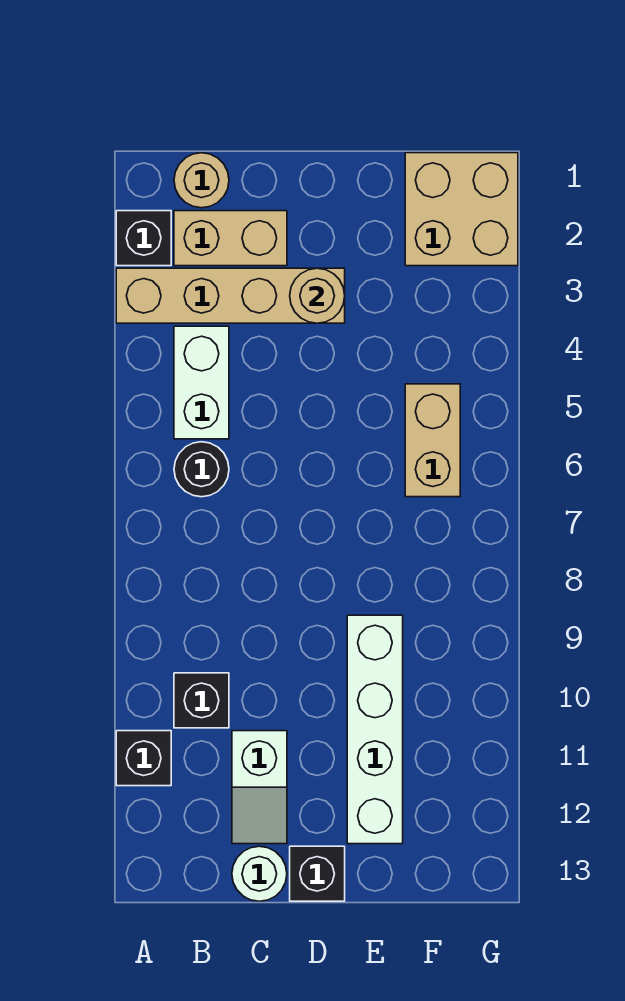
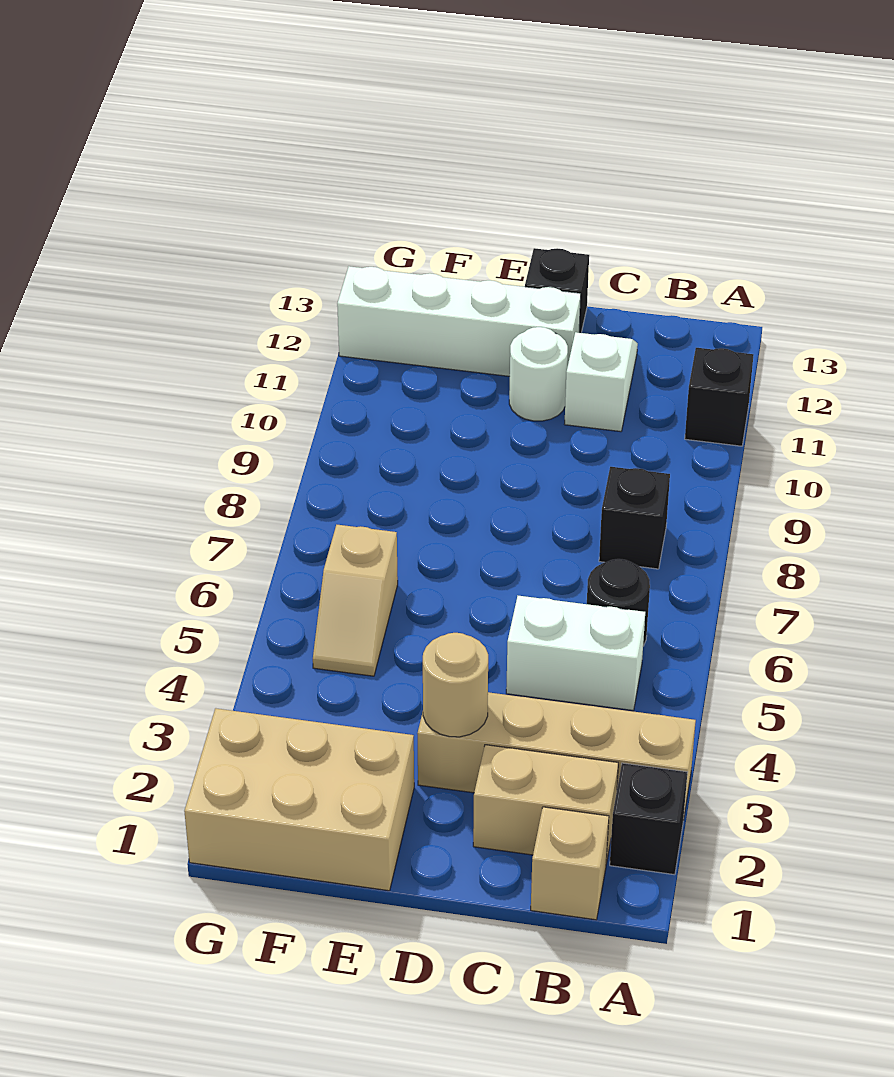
tan 1x1 round brick [174,153,229,208] -> tan 1x1 brick [531,807,609,920]
white 1x2 brick [174,326,229,439] -> white 1x2 brick turned to [506,596,645,711]
black 1x1 brick [174,673,229,728] -> black 1x1 brick moved to [599,467,670,569]
white 1x1 round brick [232,846,287,901] -> white 1x1 round brick moved to [509,327,568,421]
white 1x4 brick [347,615,403,844] -> white 1x4 brick turned to [337,266,581,376]
tan 2x2 brick [405,153,518,266] -> tan 2x3 brick [184,708,414,891]
tan 1x2 brick [405,384,460,497] -> tan 1x2 slope [313,525,398,676]

